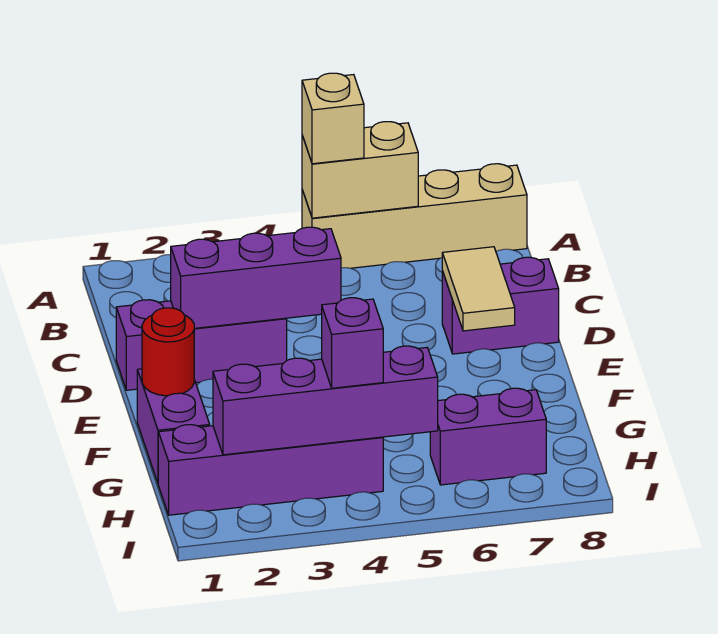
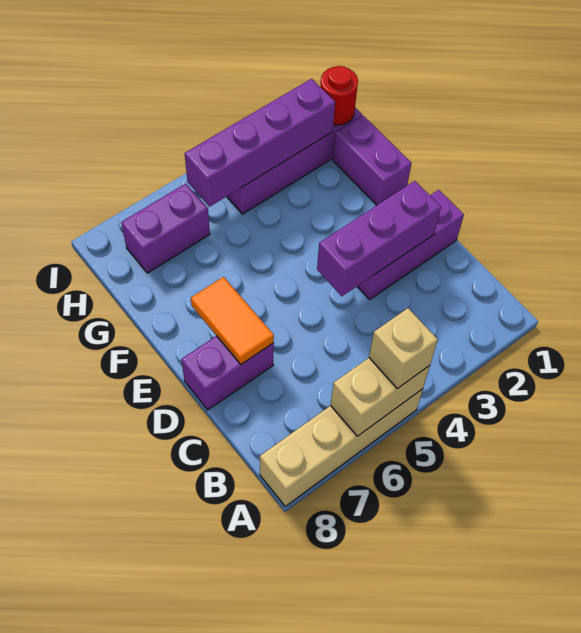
tan 1x2 tile [442,247,515,331] -> orange 1x2 tile [191,277,274,364]
red 1x1 round brick [142,308,194,396] -> red 1x1 round brick moved to [320,66,358,125]
purple 1x1 brick [322,298,383,388] -> none

